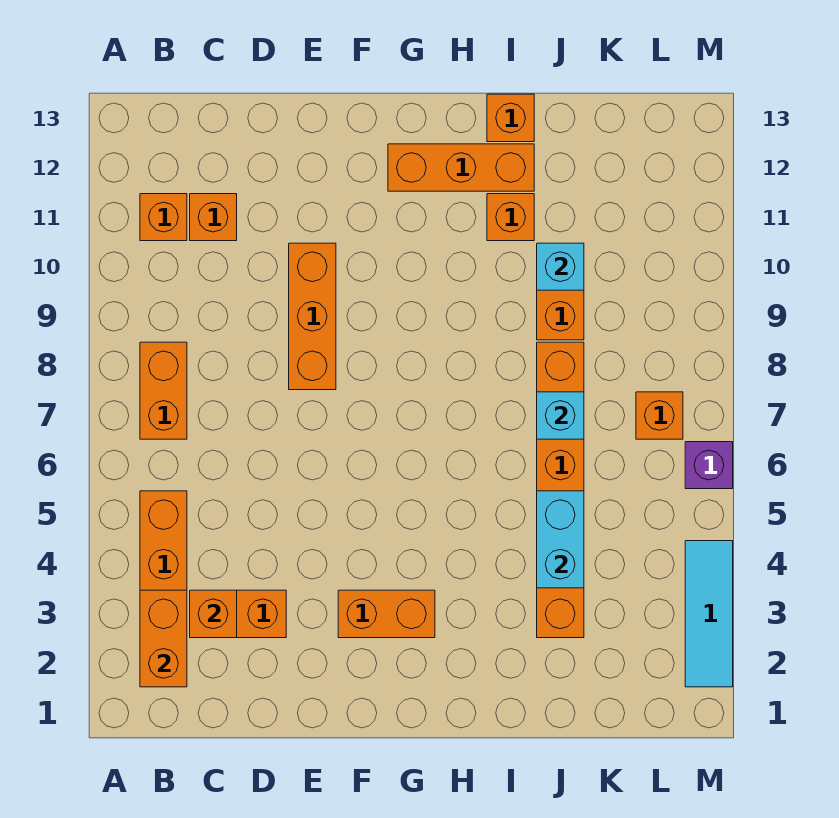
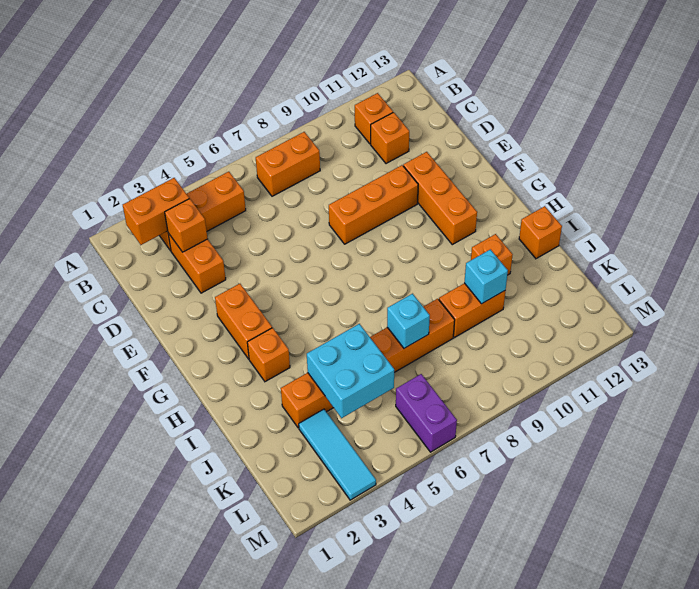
orange 1x3 brick [388,144,534,191] -> orange 1x3 brick moved to [403,152,477,245]
cyan 1x2 brick [537,491,584,588] -> cyan 2x2 brick [307,324,394,418]
orange 1x1 brick [636,392,683,439] -> orange 1x1 brick moved to [247,328,290,382]
cyan 1x3 tile [685,541,733,687] -> cyan 1x3 tile turned to [299,409,376,500]
purple 1x1 brick [685,442,733,489] -> purple 1x2 brick [396,374,457,452]

